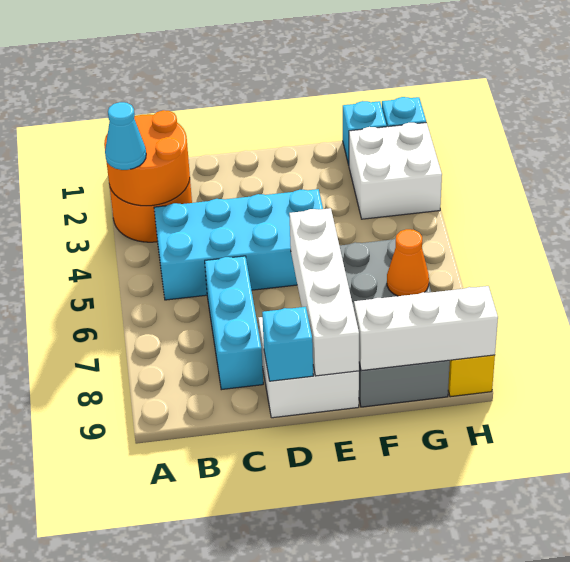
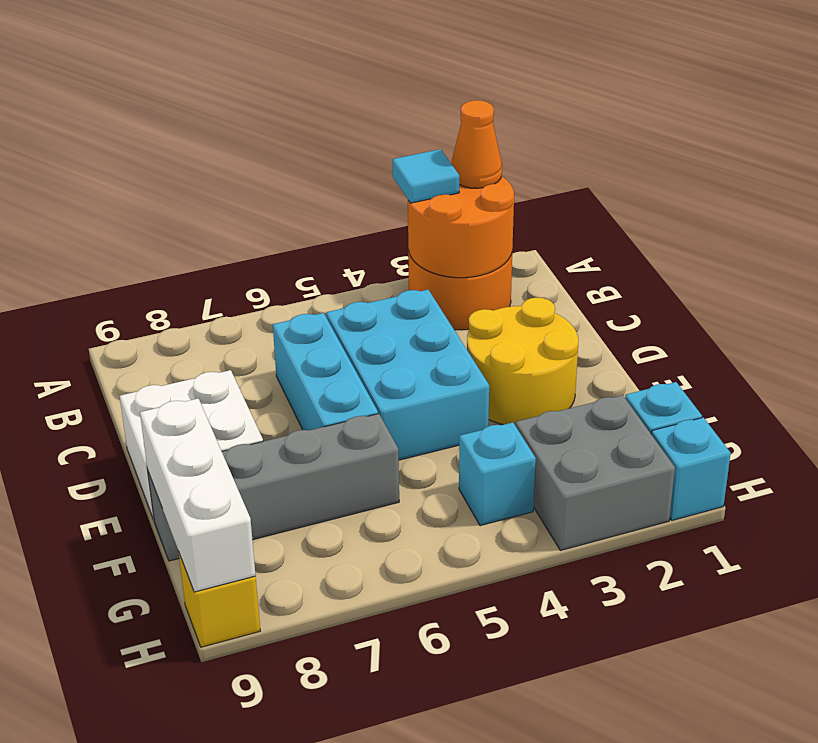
cyan 1x1 cone [105,102,146,170] -> cyan 1x1 tile [393,149,459,203]
cyan 2x4 brick [154,189,323,300] -> cyan 2x3 brick [326,290,489,460]
cyan 1x3 brick [205,256,263,390] -> cyan 1x3 brick turned to [273,313,378,430]
none -> yellow 2x2 round brick [467,298,578,426]
cyan 1x1 brick [262,307,313,381] -> cyan 1x1 brick moved to [459,422,536,526]
white 1x4 brick [289,208,359,376] -> none
grey 2x4 brick [339,238,450,407] -> grey 1x4 brick [148,414,399,561]
white 2x2 brick [349,123,442,219] -> grey 2x2 brick [516,395,675,550]
orange 1x1 cone [387,229,429,296] -> orange 1x1 cone moved to [451,100,502,188]

